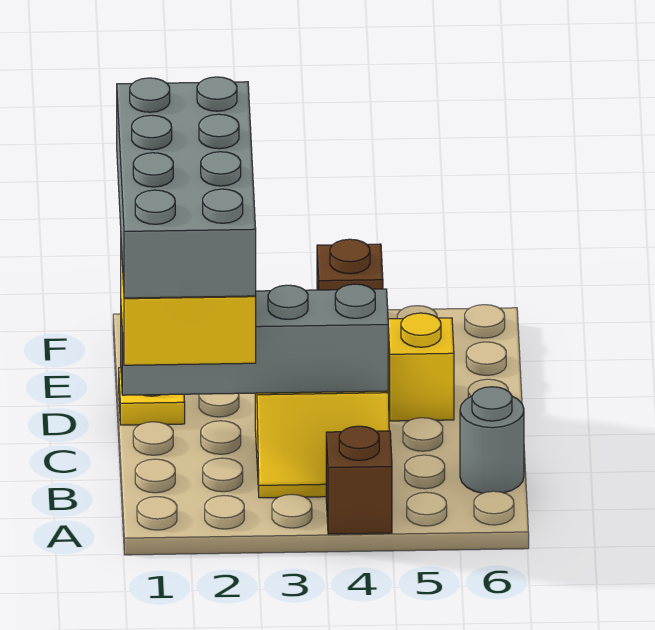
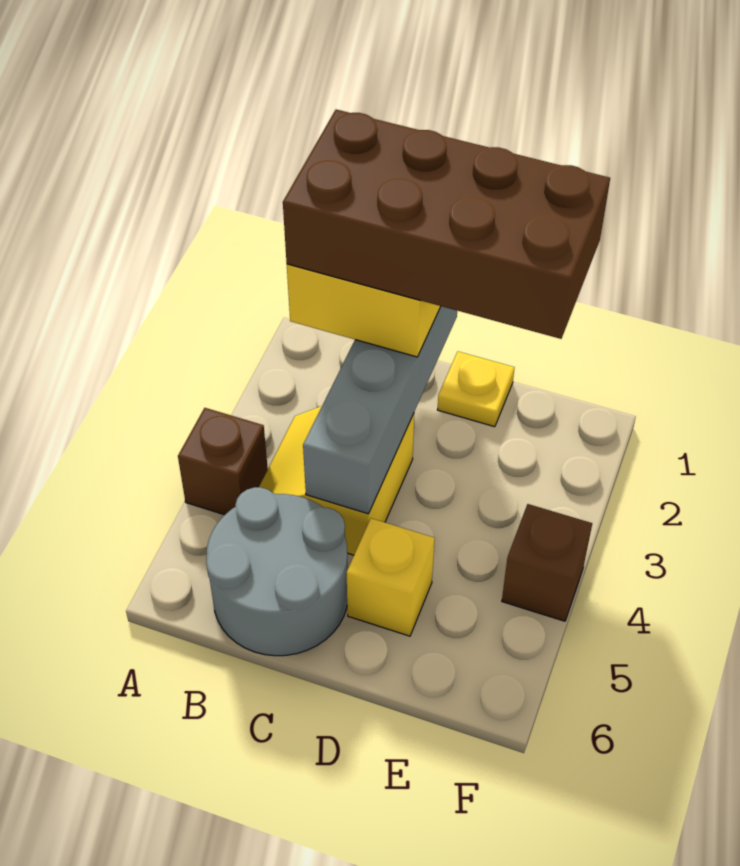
grey 2x4 brick [117,77,256,298] -> brown 2x4 brick [283,109,610,339]
grey 1x1 round brick [460,387,524,493] -> grey 2x2 round brick [206,487,348,656]

